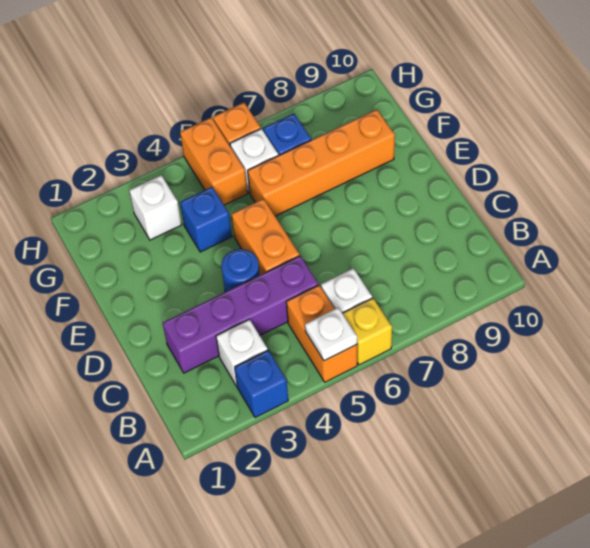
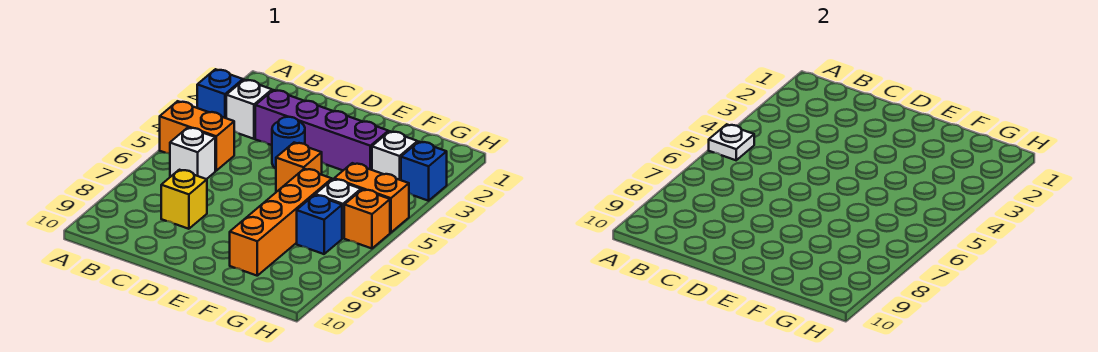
yellow 1x1 brick [342,298,392,365] -> yellow 1x1 brick moved to [161,170,207,229]
purple 1x4 brick [163,256,318,373] -> purple 1x4 brick turned to [255,90,388,170]
orange 1x2 brick [232,199,300,275] -> orange 1x1 brick [276,143,322,192]
blue 1x1 brick [180,187,232,252] -> blue 1x1 brick moved to [401,142,447,201]

